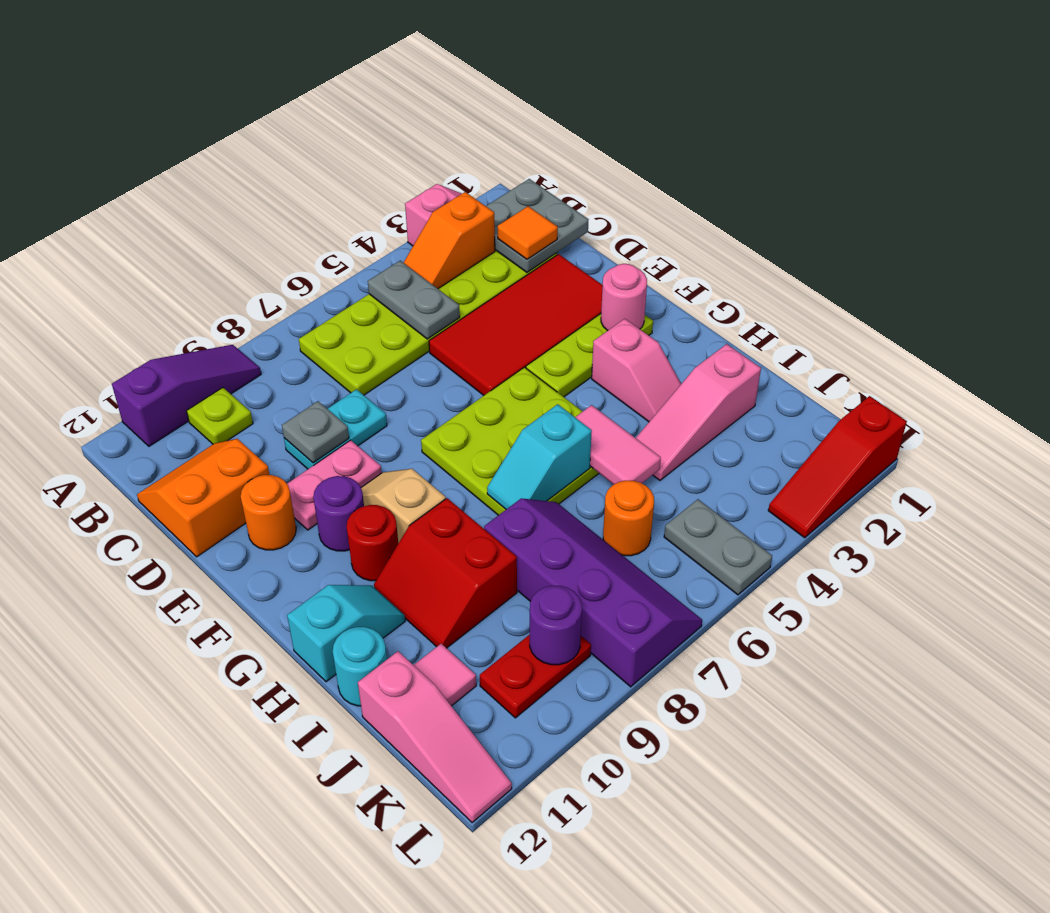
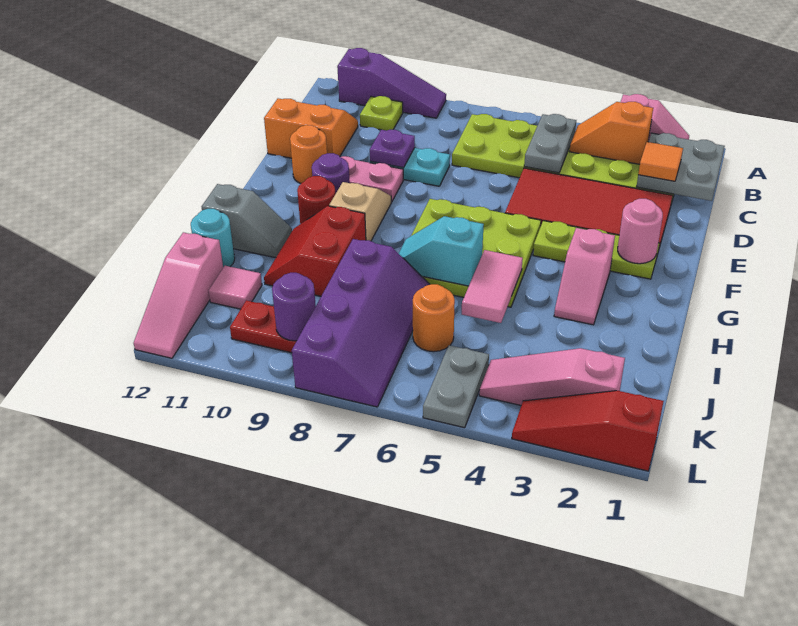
grey 1x1 plate [282,401,349,463] -> purple 1x1 plate [370,130,415,168]
cyan 1x2 slope [287,585,405,682] -> grey 1x2 slope [202,184,292,258]
pink 1x3 slope [636,344,761,480] -> pink 1x3 slope moved to [479,348,625,405]

